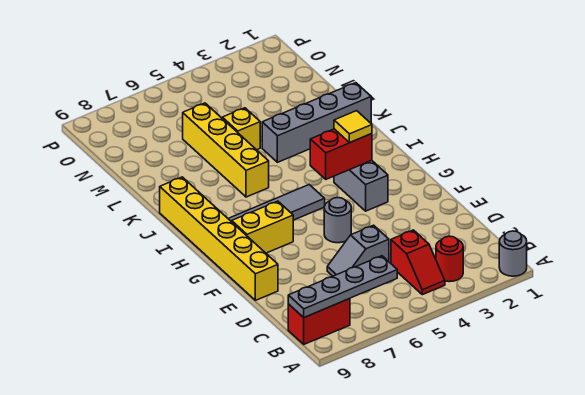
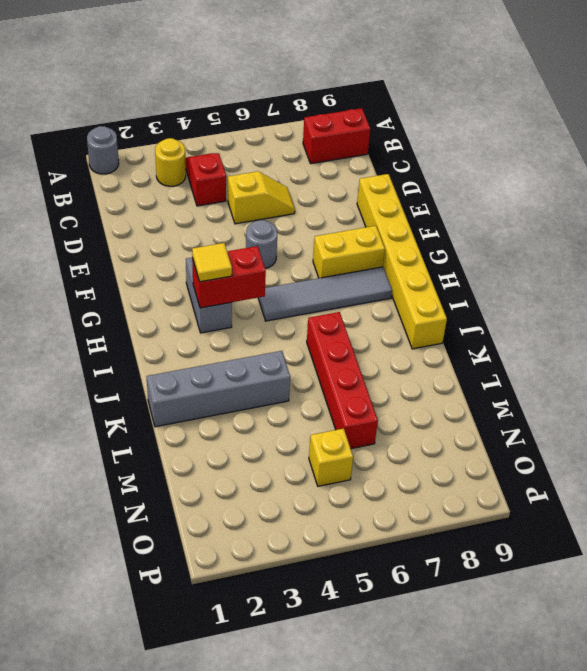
red 1x1 round brick [436,236,463,282] -> yellow 1x1 round brick [155,138,186,186]
grey 1x4 plate [288,256,397,318] -> none
grey 1x2 slope [327,225,389,276] -> yellow 1x2 slope [228,172,295,224]
yellow 1x4 brick [183,103,269,197] -> red 1x4 brick [307,312,378,449]
yellow 1x1 brick [222,108,260,150] -> yellow 1x1 brick moved to [309,429,353,486]

